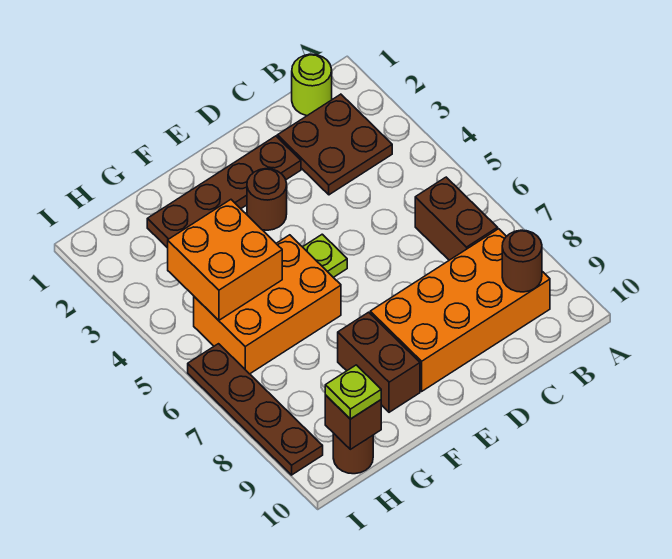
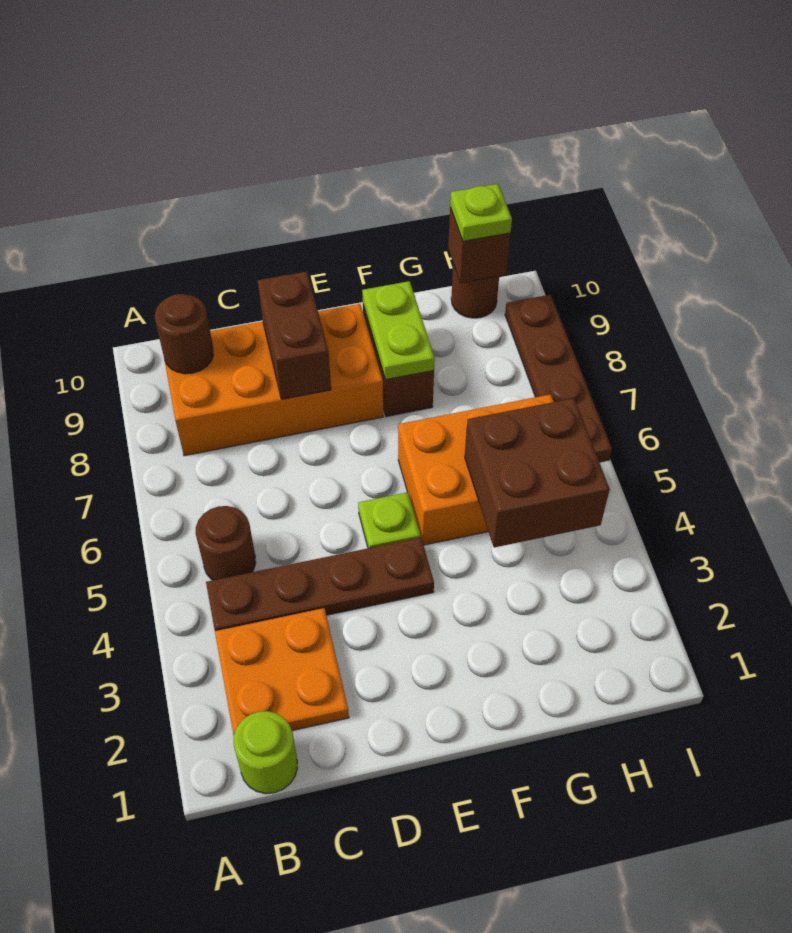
brown 2x2 plate [277,94,392,195] -> orange 2x2 plate [215,608,349,735]
brown 1x2 brick [415,177,498,260] -> brown 1x2 brick moved to [258,272,331,399]
brown 1x4 plate [147,136,301,248] -> brown 1x4 plate moved to [206,538,434,631]
brown 1x1 round brick [247,169,287,230] -> brown 1x1 round brick moved to [196,506,256,580]
none -> lime 1x2 plate [362,281,435,380]
orange 2x2 brick [168,200,282,320] -> brown 2x2 brick [465,398,610,548]

